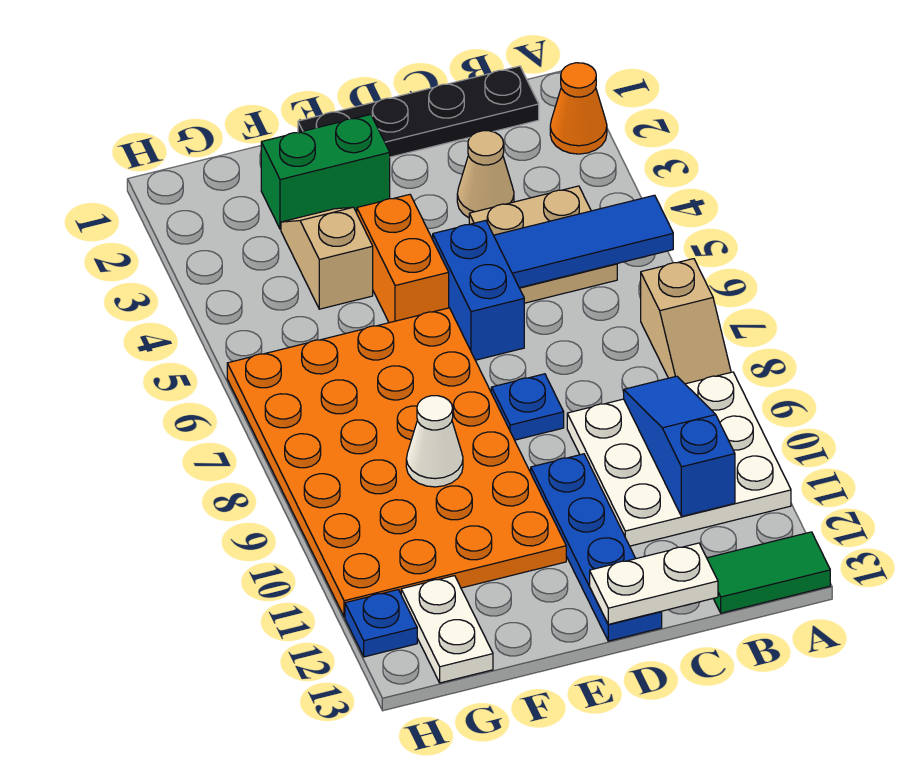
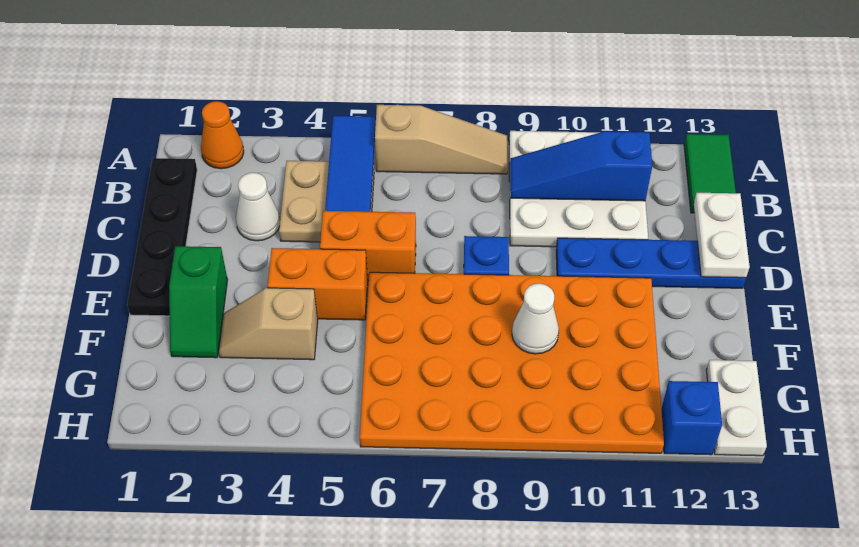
tan 1x2 slope [641,259,731,384] -> tan 1x3 slope [375,105,508,174]
tan 1x1 cone [457,131,514,218] -> white 1x1 cone [236,173,280,241]
blue 1x2 brick [433,220,524,360] -> orange 1x2 brick [320,211,416,281]
green 1x2 brick [261,114,390,229] -> green 1x2 slope [169,246,228,358]
white 1x2 plate [401,576,493,683] -> white 1x2 plate turned to [706,360,767,456]
blue 1x1 plate [345,590,417,657] -> blue 1x1 brick [661,381,722,455]

